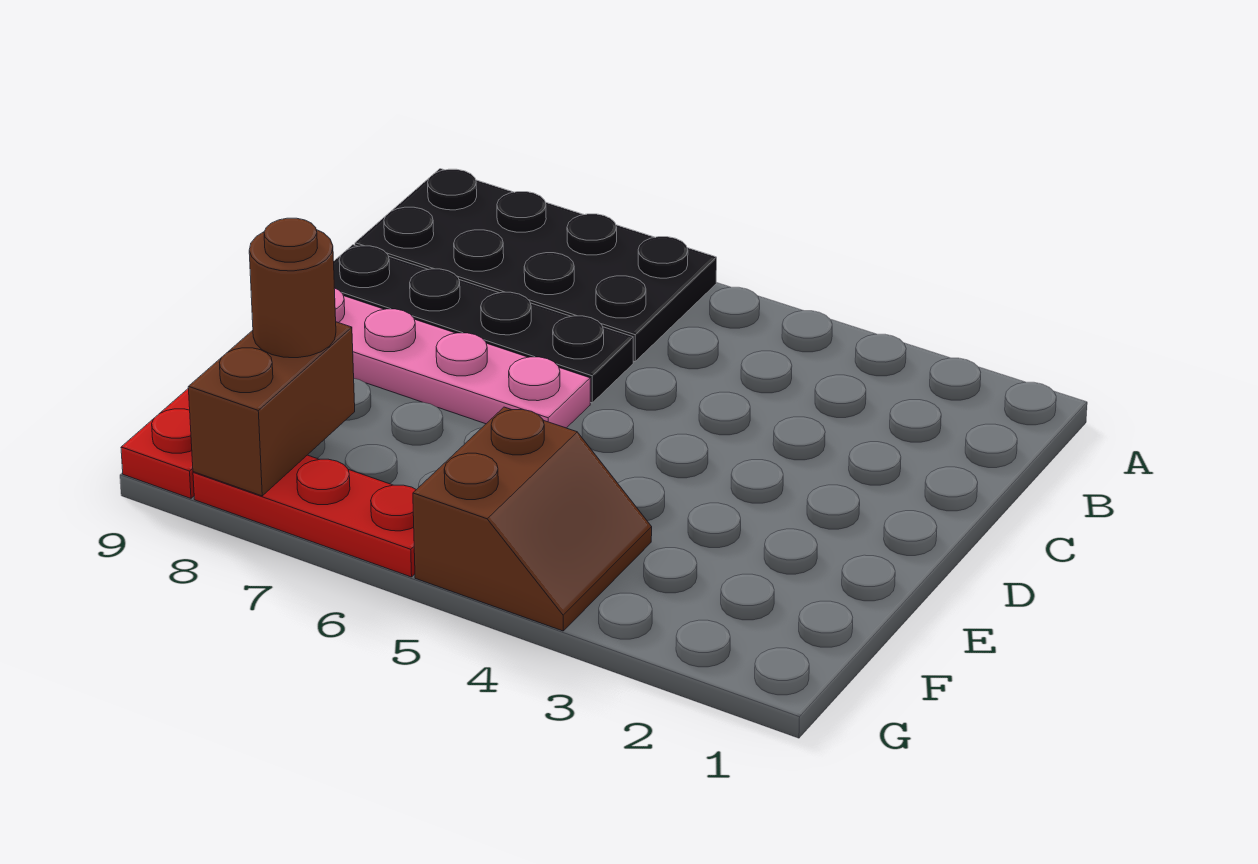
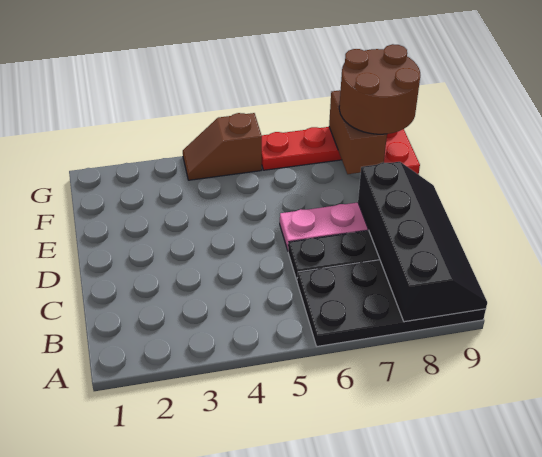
none -> black 2x4 slope [358,162,487,322]
brown 2x2 slope [413,407,652,631] -> brown 1x2 slope [183,113,262,180]
brown 1x1 round brick [249,218,336,358] -> brown 2x2 round brick [339,44,420,134]

